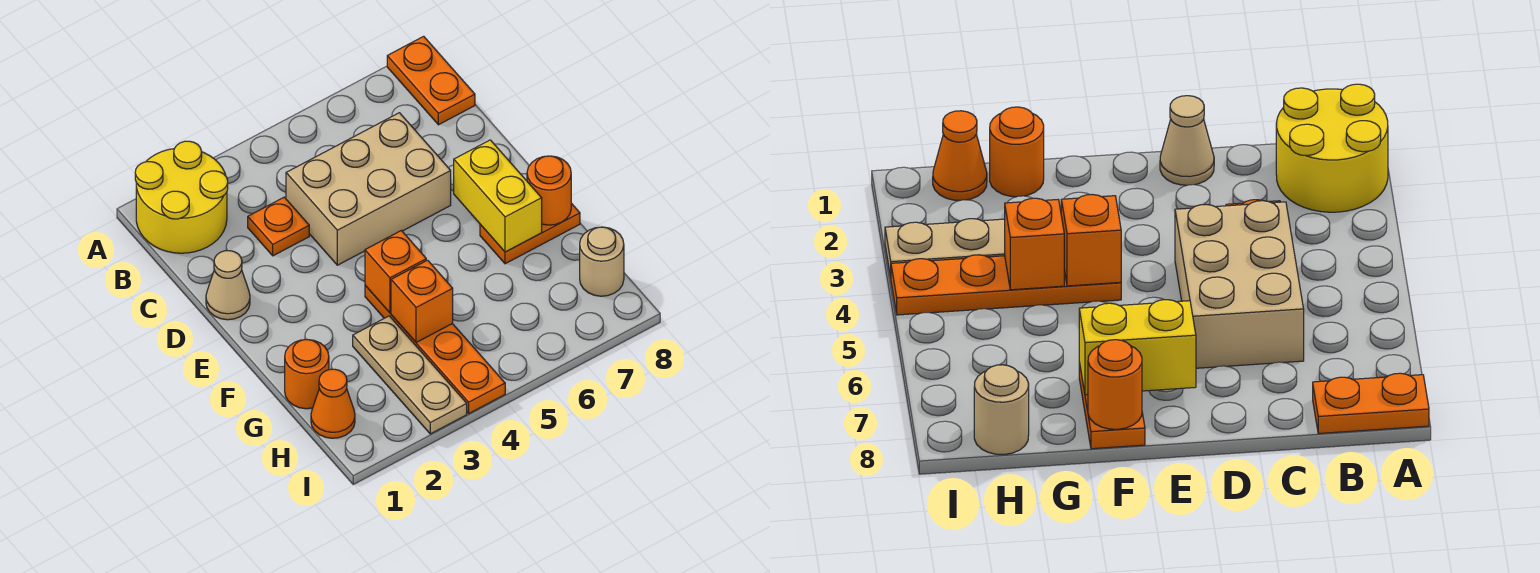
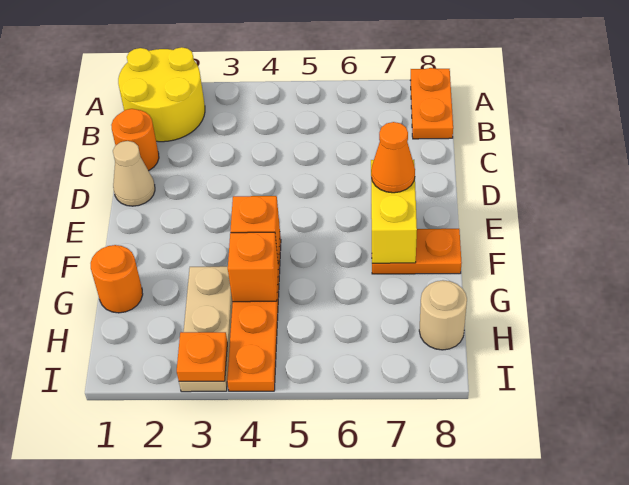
orange 1x1 plate [248,197,309,256] -> orange 1x1 plate moved to [177,332,227,381]
tan 2x3 brick [286,113,451,265] -> none
orange 1x1 round brick [527,156,571,225] -> orange 1x1 round brick moved to [111,109,159,171]
orange 1x1 cone [311,369,355,438] -> orange 1x1 cone moved to [371,122,415,193]

